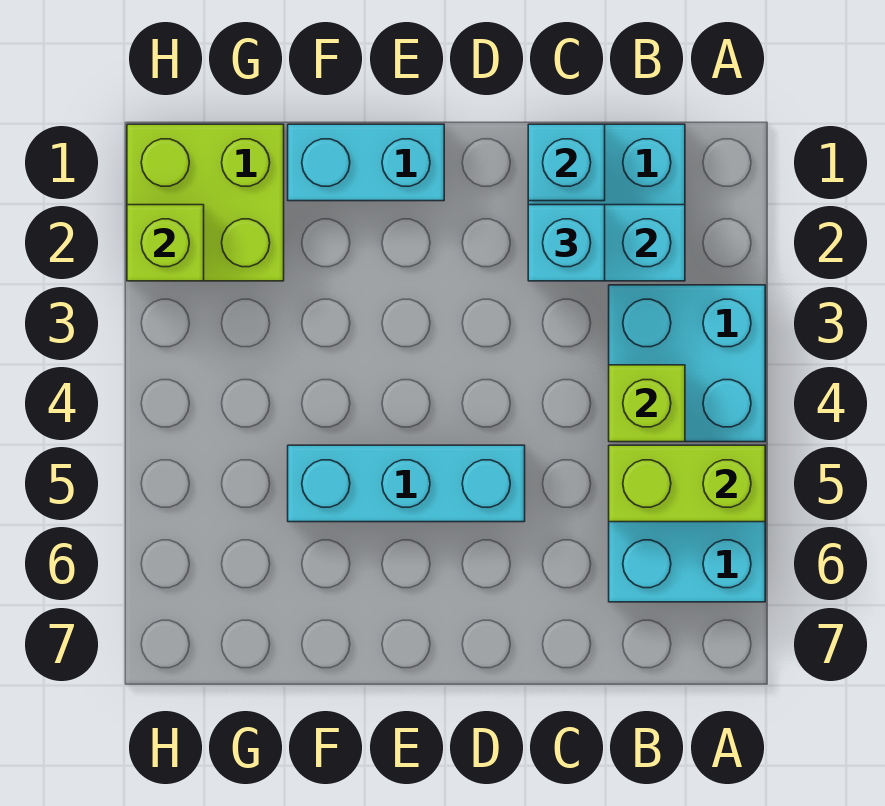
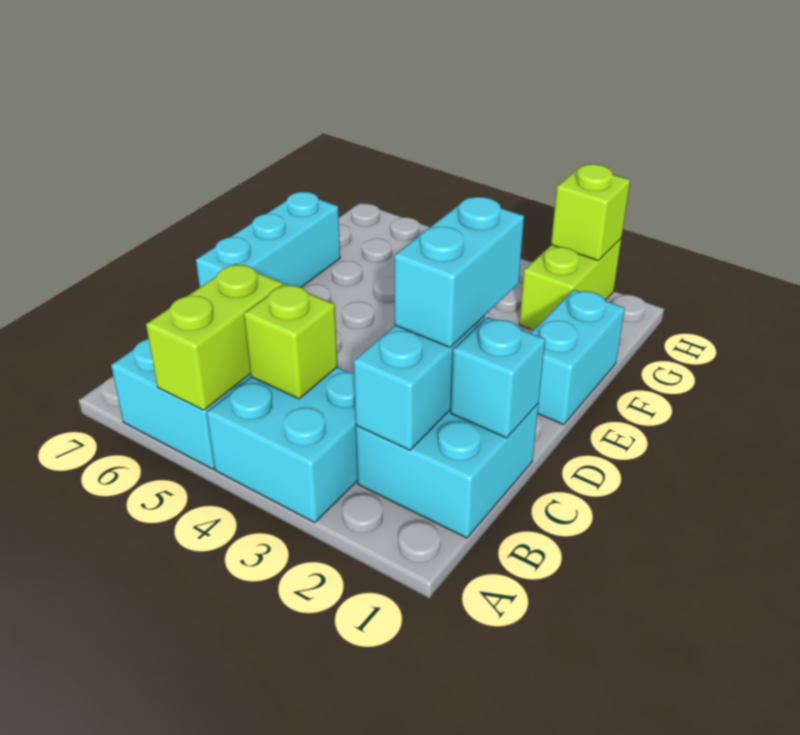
cyan 1x1 brick [528,205,605,281] -> cyan 1x2 brick [394,197,524,347]
cyan 1x3 brick [288,445,525,522] -> cyan 1x3 brick moved to [196,192,340,287]
lime 2x2 brick [127,124,284,281] -> lime 1x2 brick [519,239,621,330]

